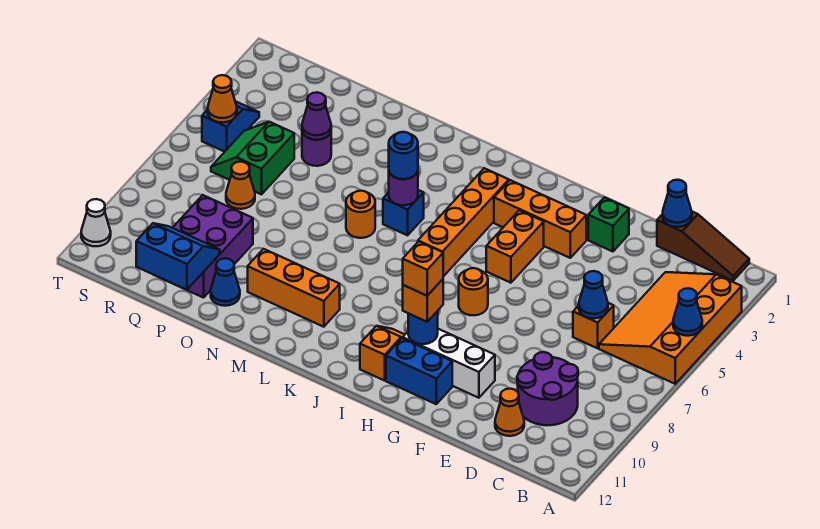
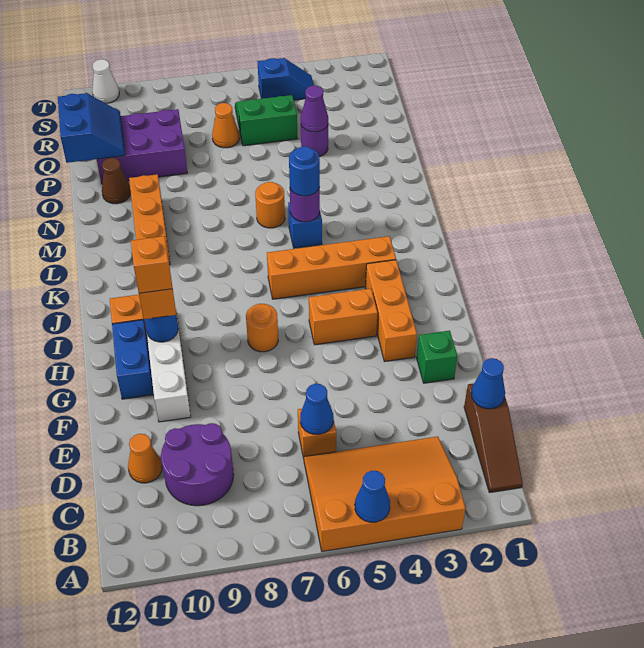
blue 1x1 cone [211,258,240,306] -> brown 1x1 cone [102,158,131,204]
orange 1x1 cone [208,75,237,122] -> none

